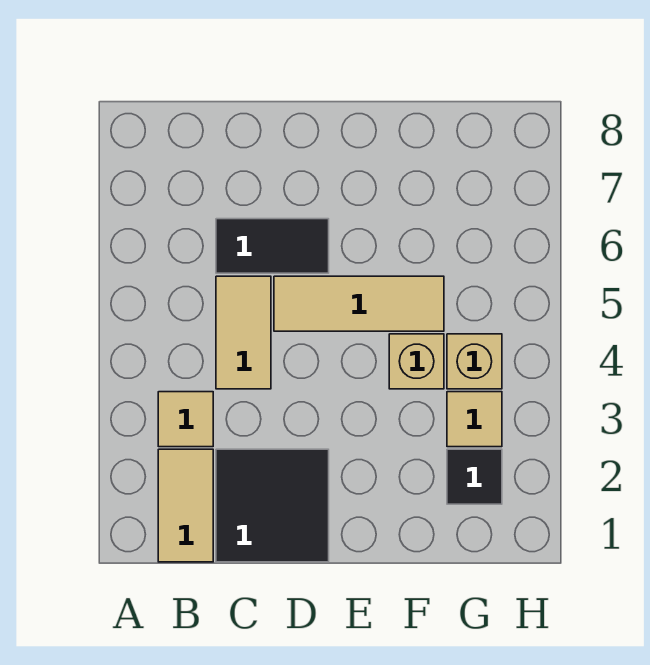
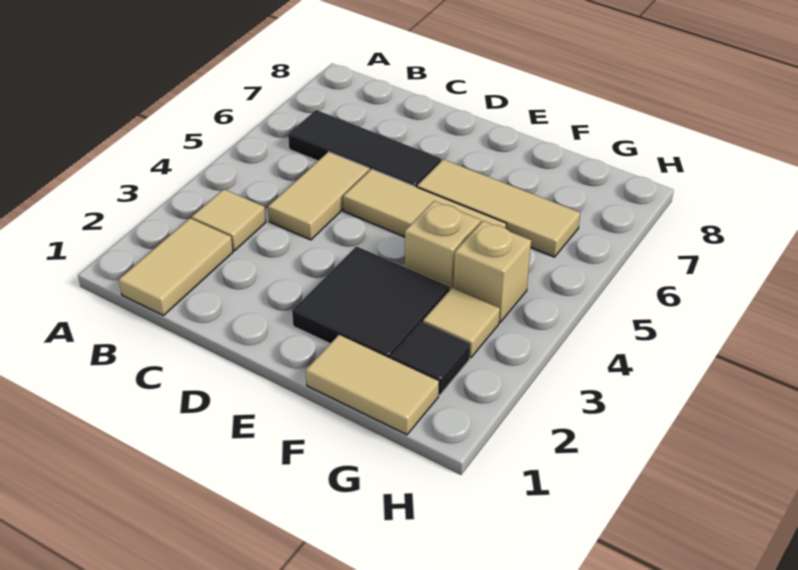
black 2x2 tile [216,449,329,562] -> black 2x2 tile moved to [292,246,450,359]
black 1x2 tile [216,219,329,273] -> black 1x3 tile [288,110,441,187]
none -> tan 1x3 tile [417,159,580,257]
none -> tan 1x2 tile [306,335,439,435]

